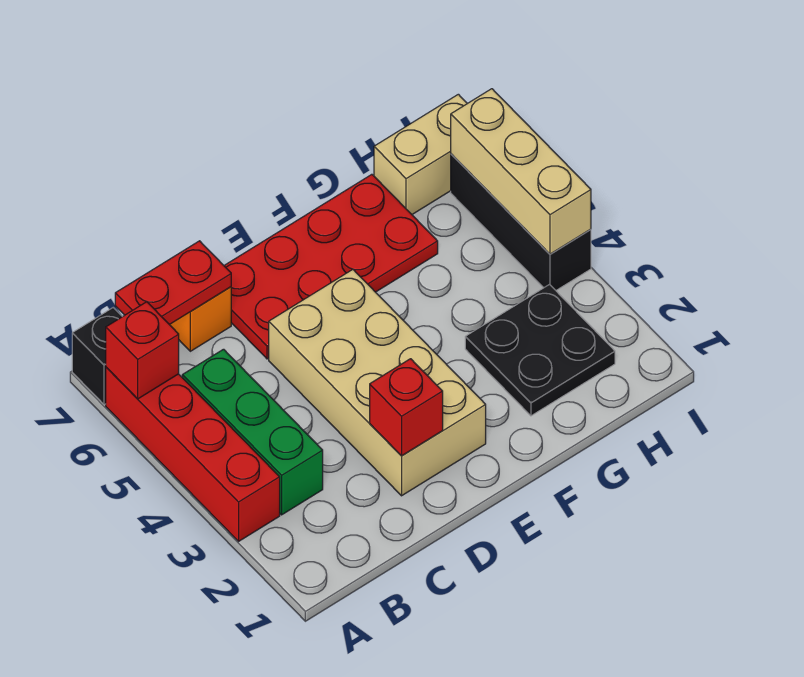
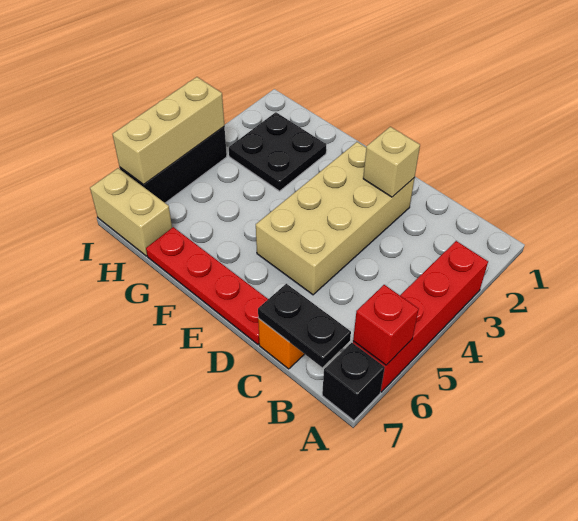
green 1x3 brick [182,349,323,515] -> none
red 1x2 plate [115,241,231,325] -> black 1x2 plate [258,284,351,367]
red 1x1 brick [370,359,443,456] -> tan 1x1 brick [363,127,420,197]
red 2x4 plate [224,174,438,359] -> red 1x4 plate [146,227,268,345]

